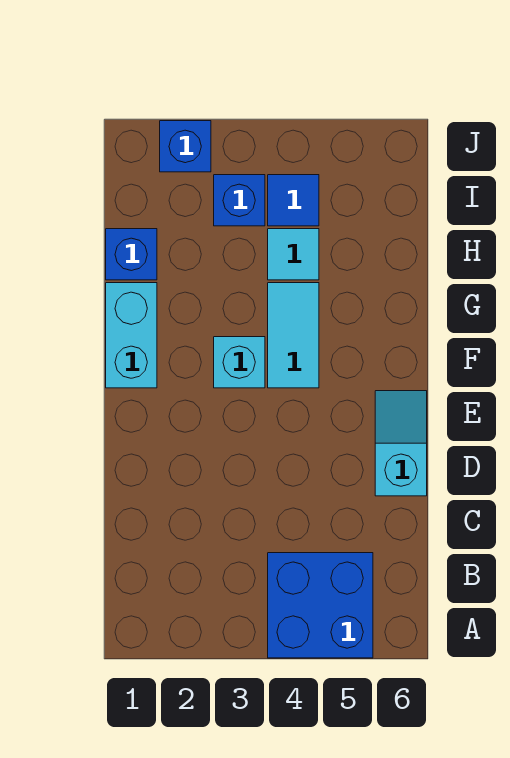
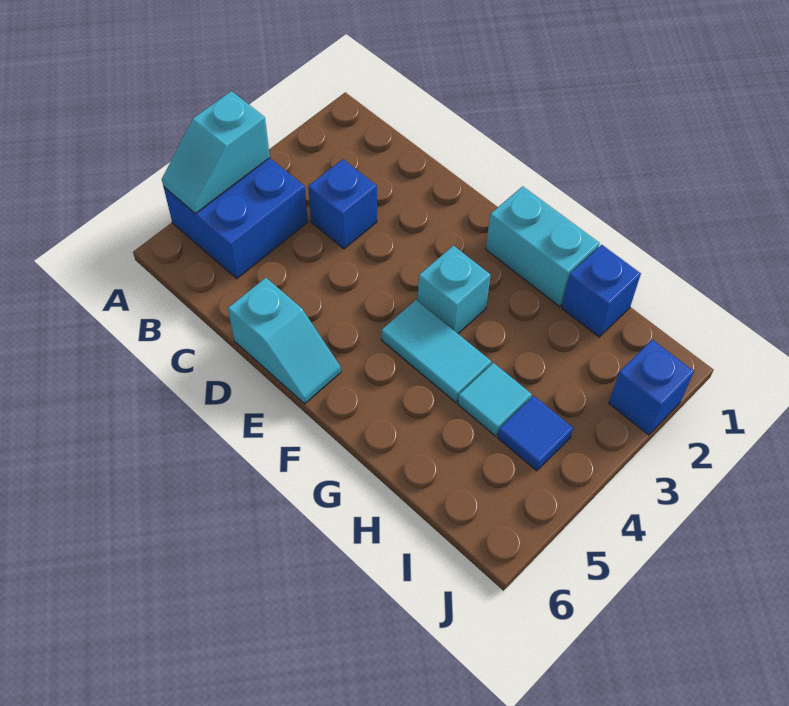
none -> cyan 1x2 slope [162,91,270,213]
blue 1x1 brick [214,175,265,226] -> blue 1x1 brick moved to [308,159,377,249]

